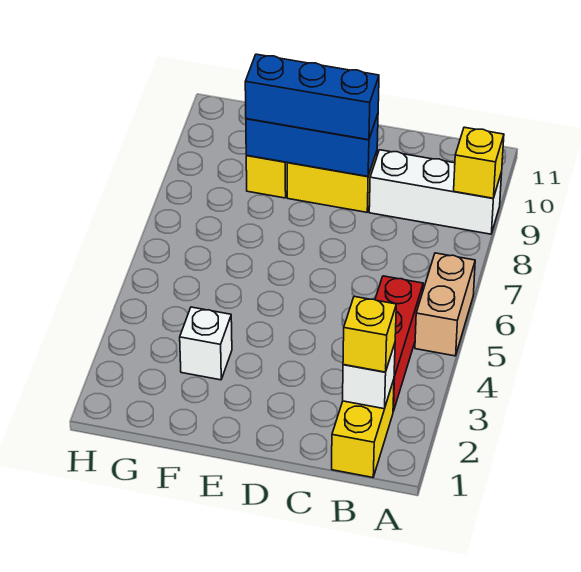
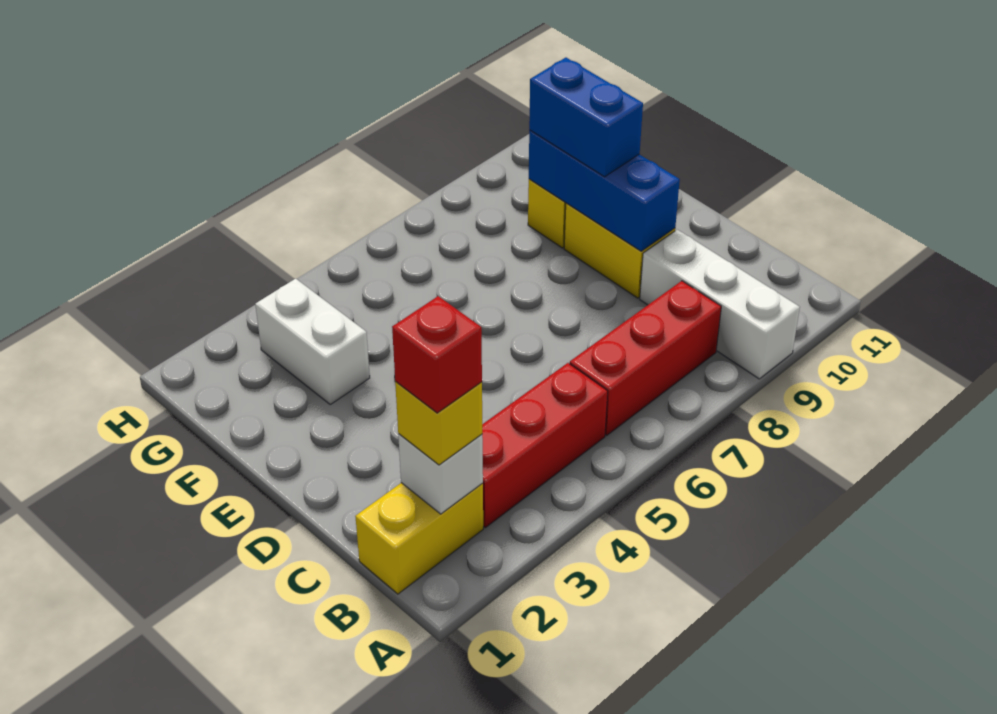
tan 1x2 brick [415,253,475,356] -> none
yellow 1x1 brick [454,127,504,198] -> none
none -> red 1x1 brick [392,296,482,413]
none -> red 1x3 brick [570,281,721,435]
blue 1x3 brick [245,54,379,140] -> blue 1x2 brick [529,58,643,177]
white 1x1 brick [180,307,232,380] -> white 1x2 brick [255,279,370,404]

